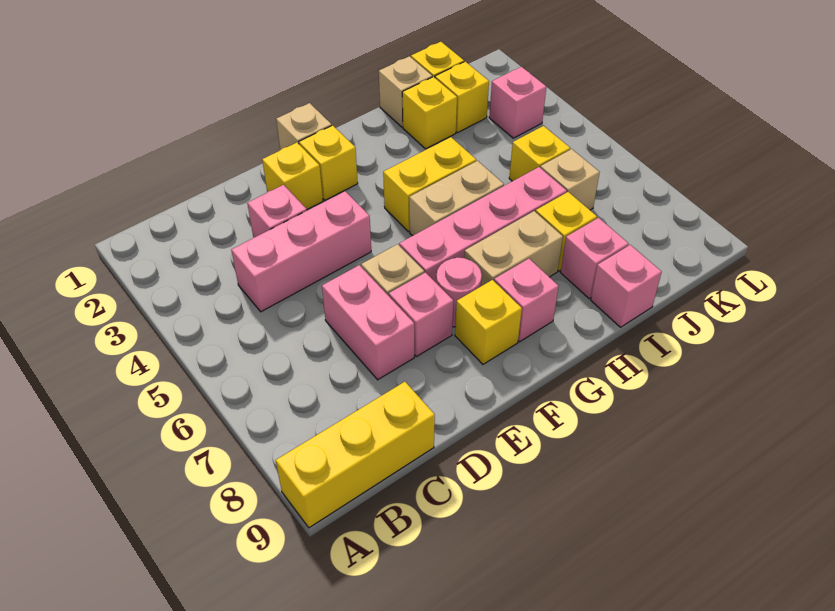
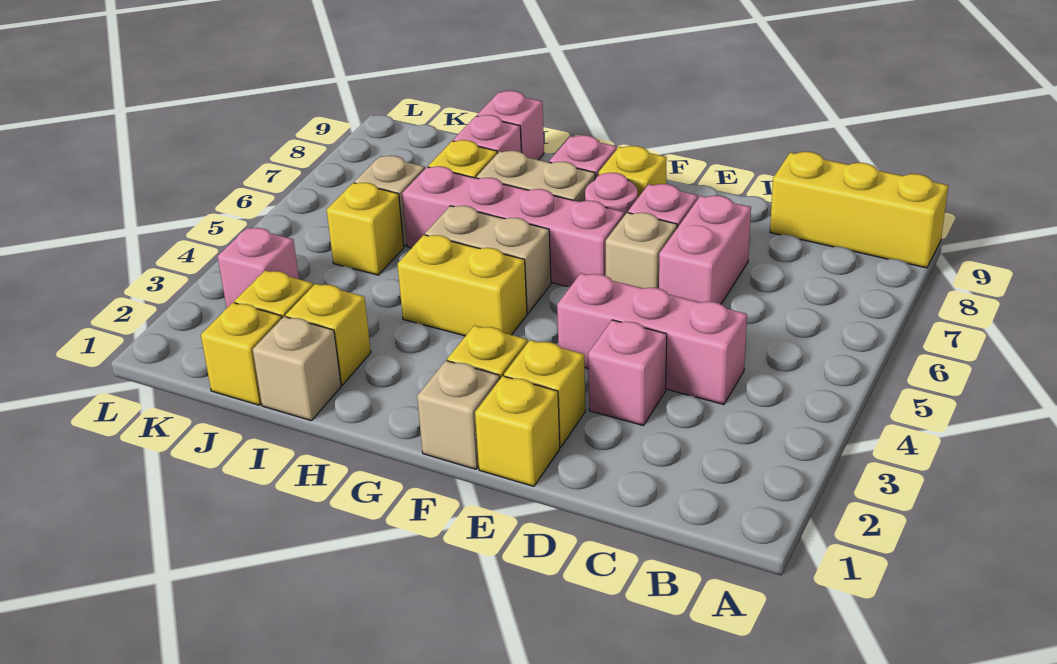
none -> yellow 1x1 brick [475,376,560,486]

